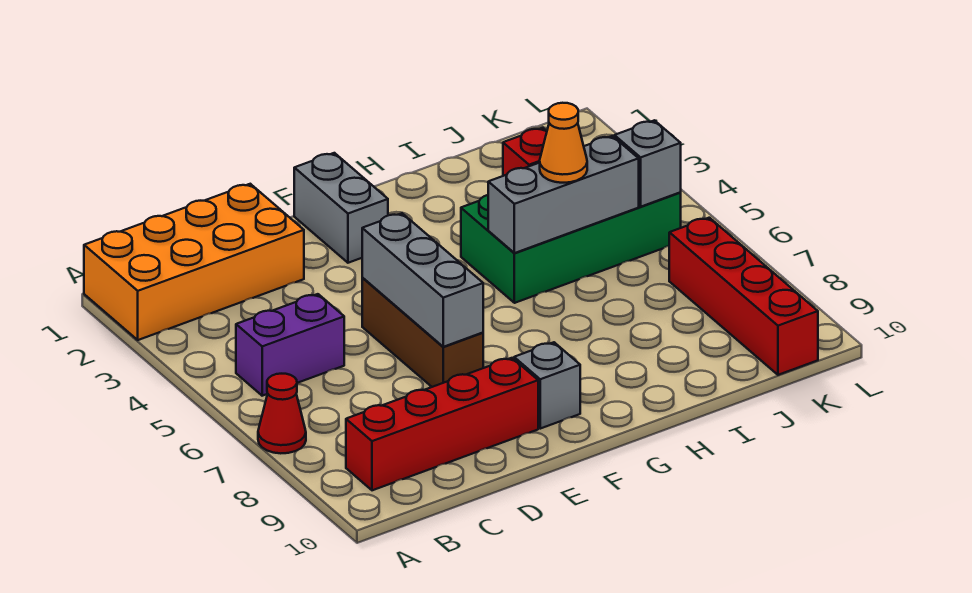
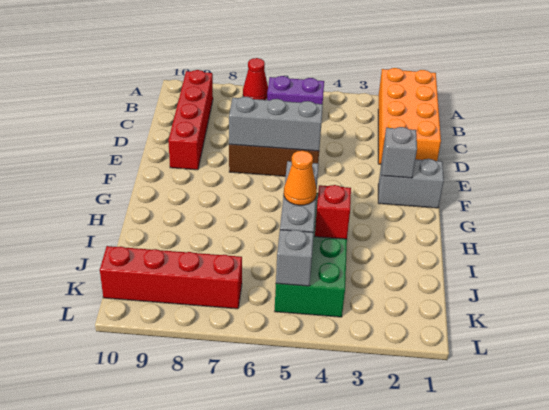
purple 1x2 brick [236,294,344,396] -> purple 1x2 brick turned to [267,76,324,104]
grey 1x1 brick [514,342,580,429] -> grey 1x1 brick moved to [382,127,417,178]

